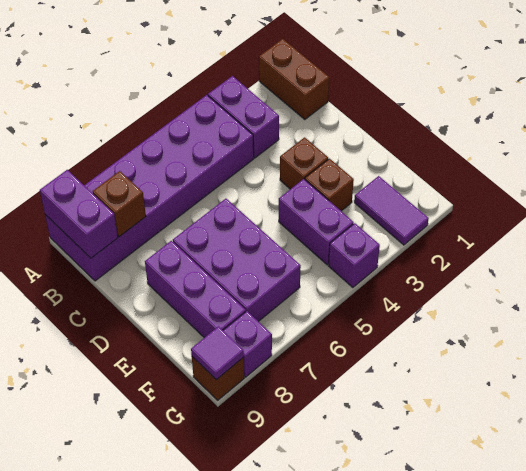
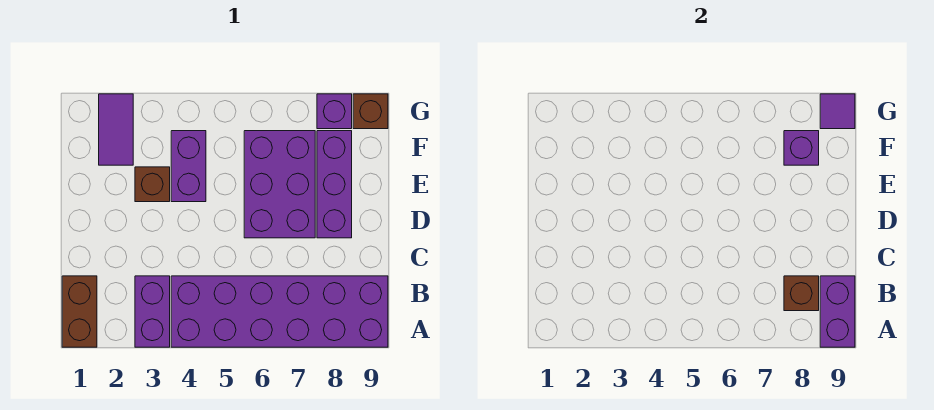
brown 1x1 brick [280,137,328,189] -> none
purple 1x1 brick [329,223,380,288] -> purple 1x1 brick moved to [784,131,819,165]

